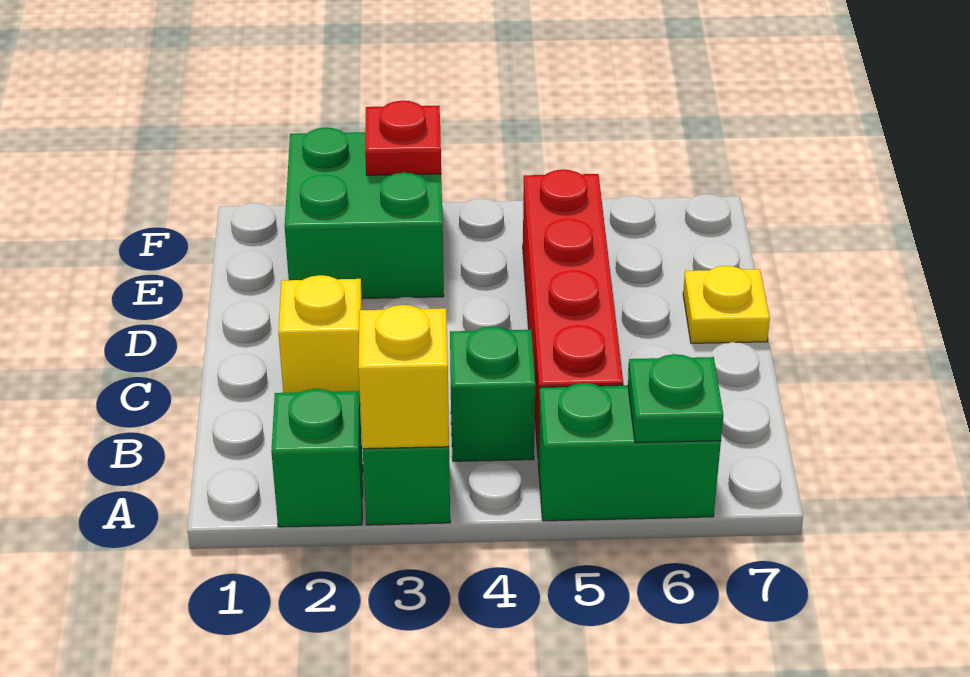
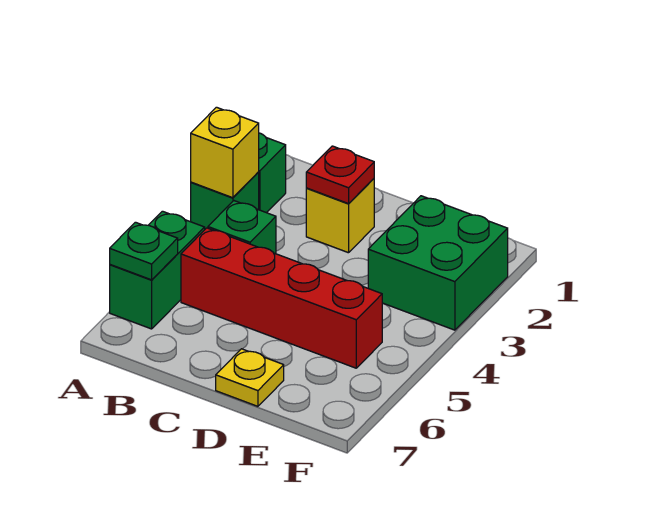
red 1x1 plate [365,101,441,175] -> red 1x1 plate moved to [306,146,374,204]

